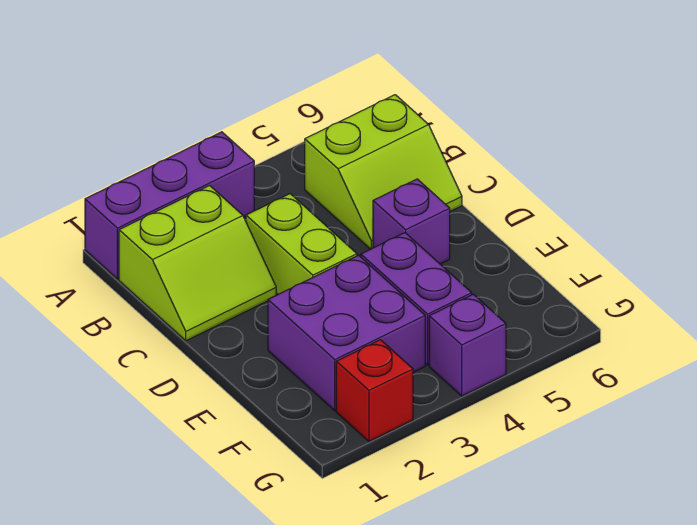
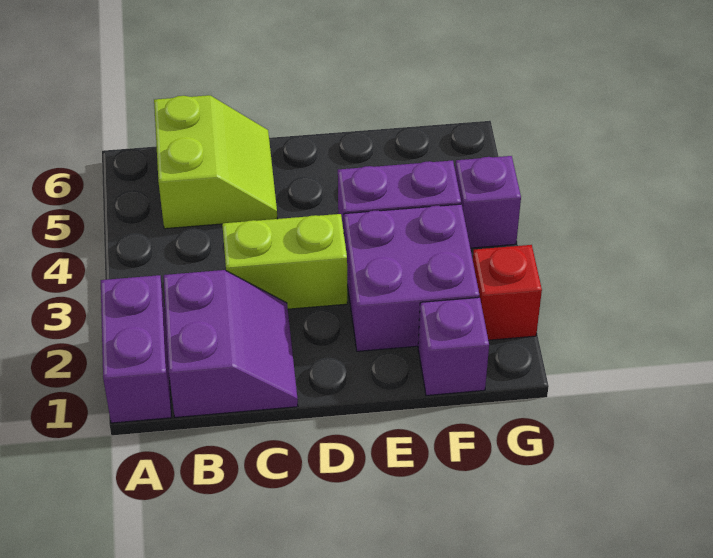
purple 1x3 brick [85,132,254,279] -> purple 1x2 brick [101,275,171,423]
lime 2x2 slope [119,186,276,341] -> purple 2x2 slope [164,270,298,417]
purple 1x1 brick [373,179,450,264] -> purple 1x1 brick moved to [418,297,489,396]

